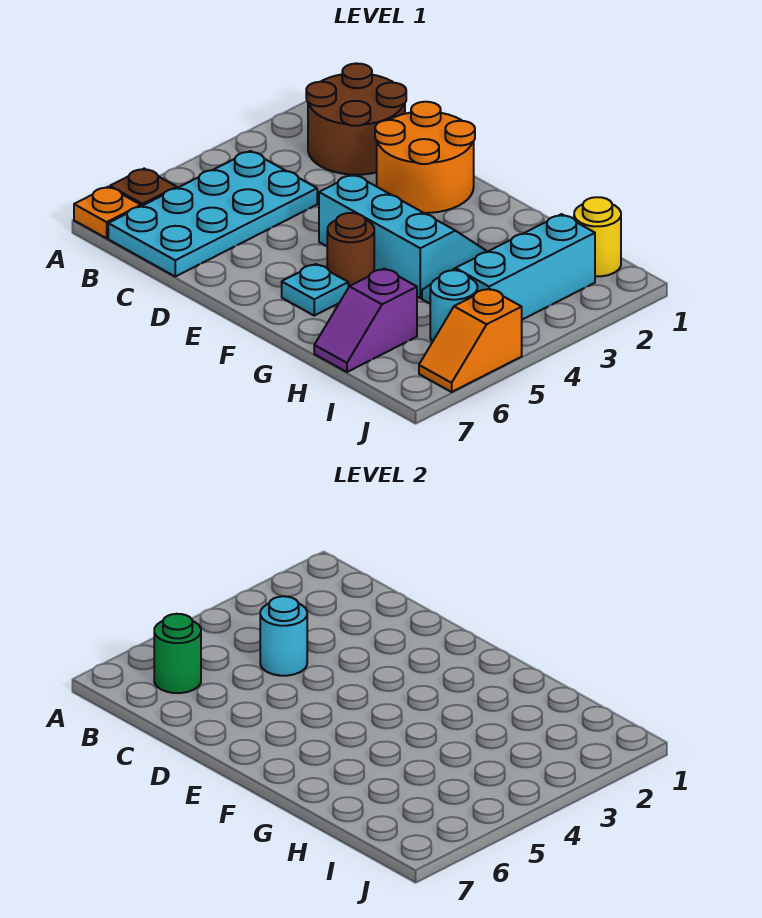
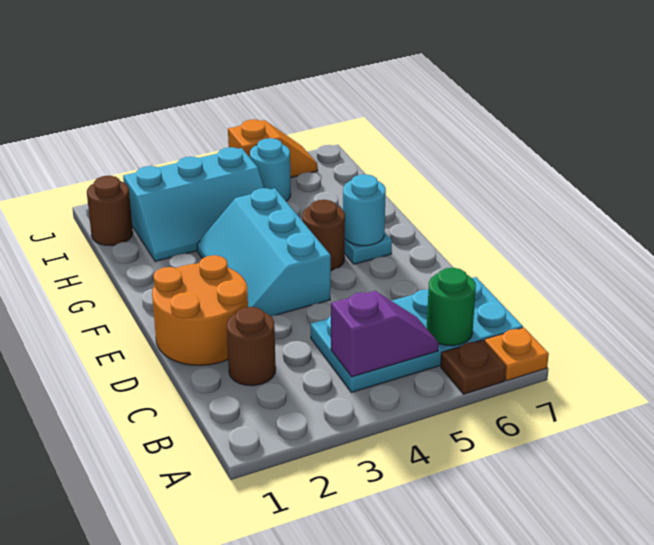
brown 2x2 round brick [306,63,406,175] -> brown 1x1 round brick [227,307,276,386]
cyan 1x1 round brick [260,596,307,676] -> cyan 1x1 round brick moved to [343,174,386,246]
purple 1x2 slope [314,269,417,372] -> purple 1x2 slope moved to [331,291,439,377]
yellow 1x1 round brick [574,197,621,276] -> brown 1x1 round brick [87,176,133,246]

